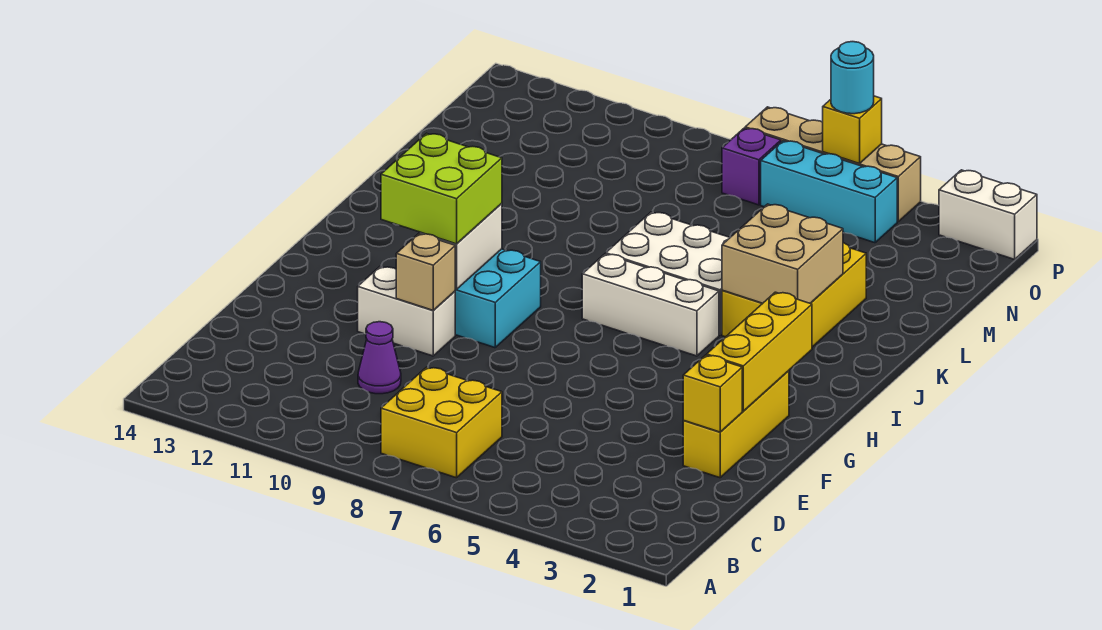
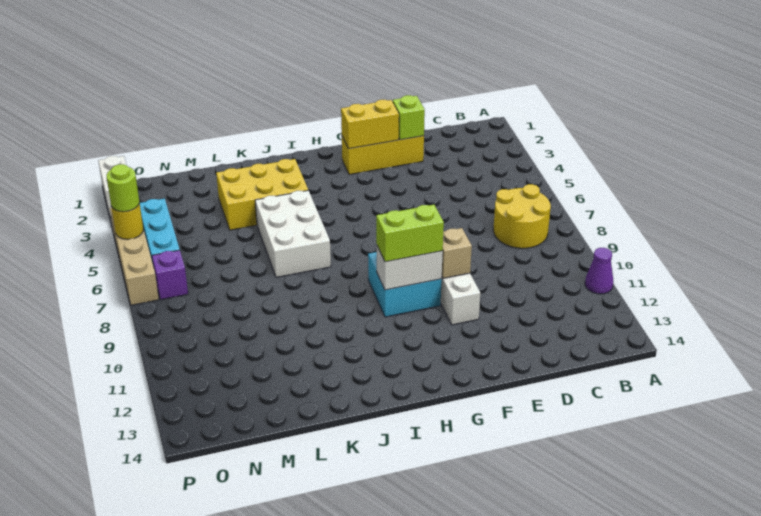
yellow 2x2 brick [381,367,502,478] -> yellow 2x2 round brick [493,184,551,248]
purple 1x1 cone [358,322,401,394] -> purple 1x1 cone moved to [585,248,613,294]
yellow 1x1 brick [683,355,742,432] -> lime 1x1 brick [393,95,425,140]
yellow 1x3 brick [707,292,812,411] -> yellow 1x2 brick [341,100,399,149]
lime 2x2 brick [381,133,502,244] -> lime 1x2 brick [376,205,444,262]
white 1x3 brick [582,254,719,356] -> none
tan 2x2 brick [722,204,843,303] -> none
yellow 1x1 brick [823,96,882,163] -> yellow 1x1 round brick [111,203,143,239]
cyan 1x1 round brick [831,42,874,114] -> lime 1x1 round brick [107,164,139,212]

